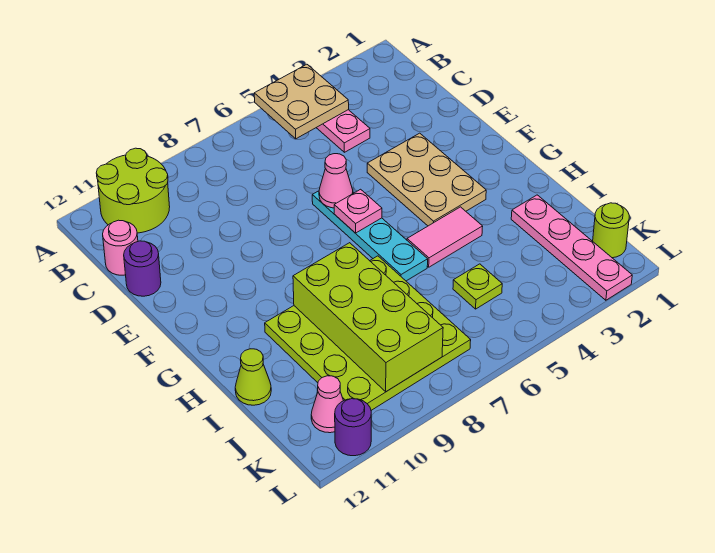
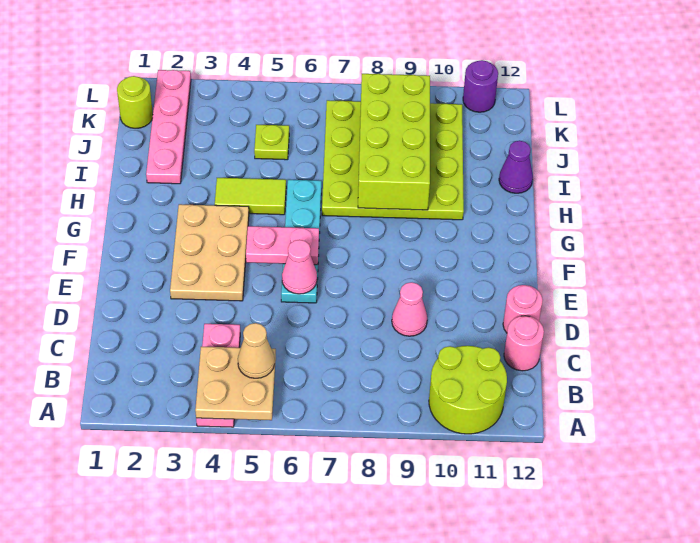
none -> tan 1x1 cone [238,323,275,378]
purple 1x1 round brick [124,241,161,296] -> pink 1x1 round brick [503,285,543,333]
pink 1x1 plate [334,189,382,233] -> pink 1x2 plate [246,226,319,265]
pink 1x2 tile [407,207,483,267] -> lime 1x2 tile [215,178,286,215]
lime 1x1 cone [235,349,271,405] -> purple 1x1 cone [499,141,533,193]
pink 1x1 cone [311,376,343,433] -> pink 1x1 cone moved to [392,282,427,336]

